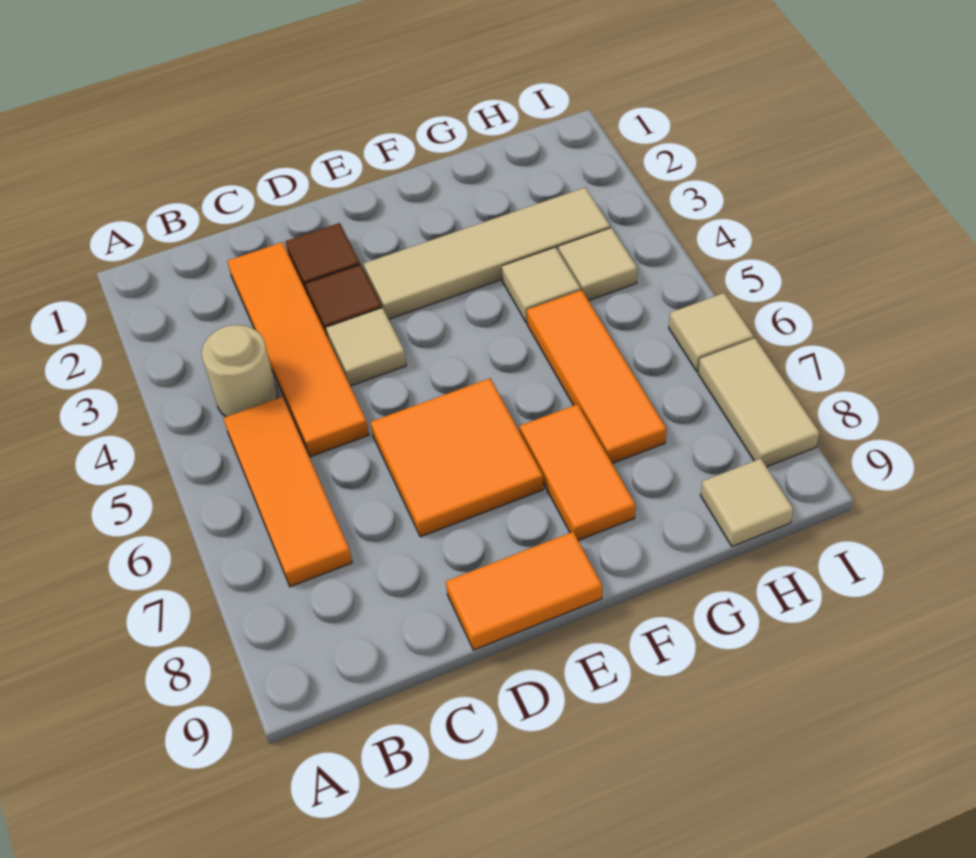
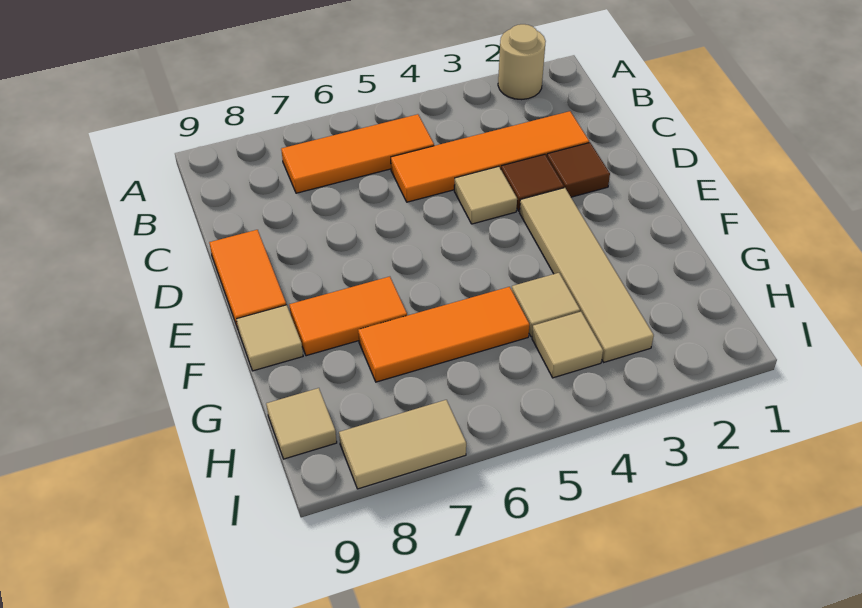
tan 1x1 round brick [202,325,278,417] -> tan 1x1 round brick moved to [498,24,546,100]
orange 2x2 tile [371,378,543,537] -> none
tan 1x1 tile [669,293,754,371] -> tan 1x1 tile moved to [236,305,303,371]

